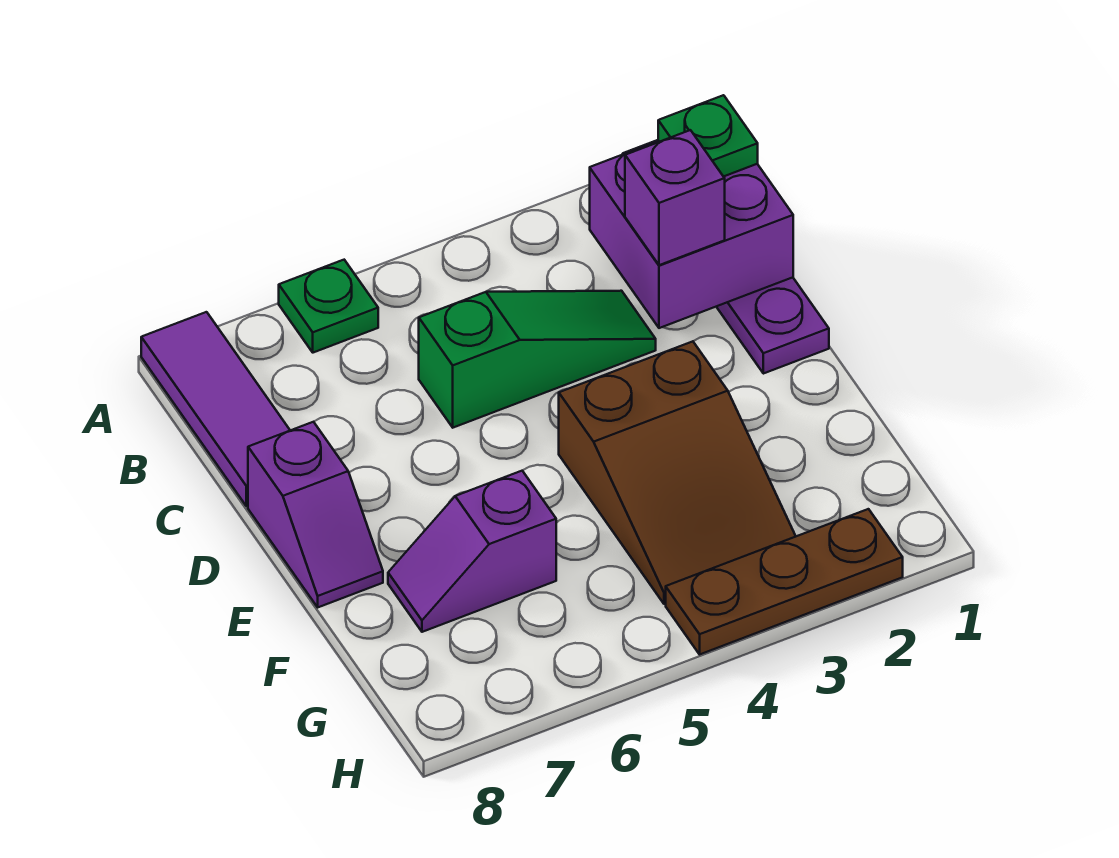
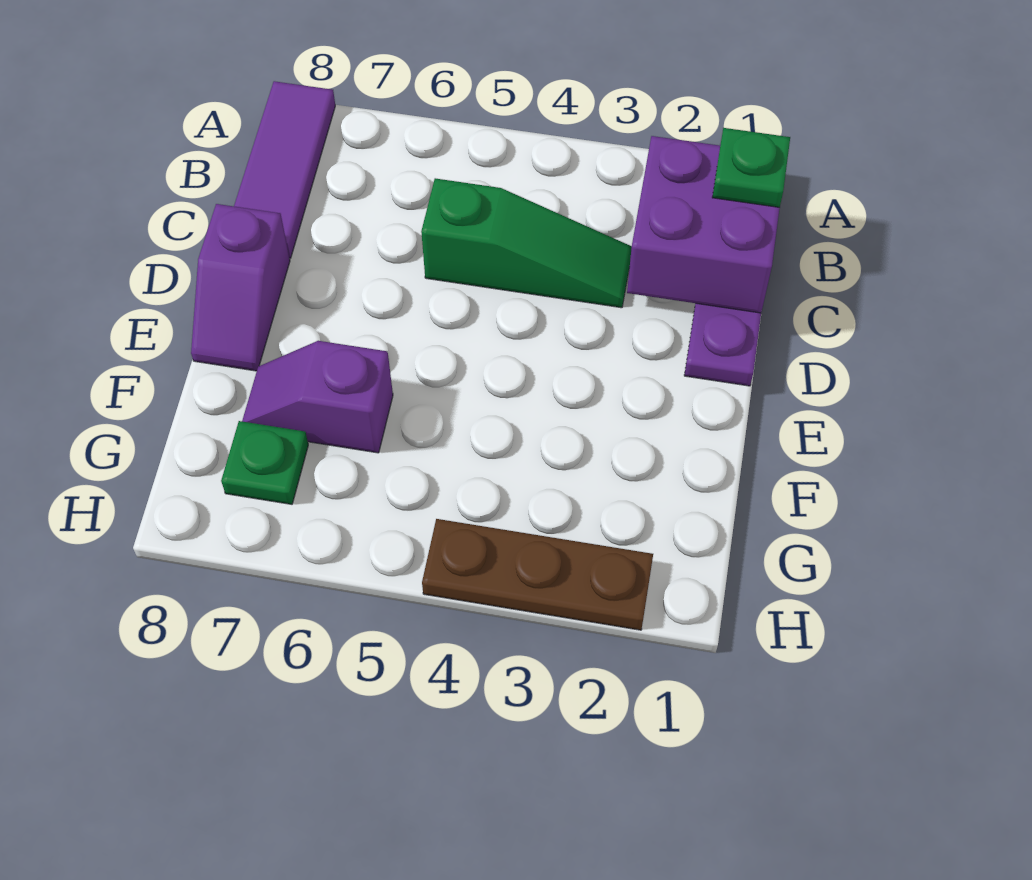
green 1x1 plate [279,260,378,353] -> green 1x1 plate moved to [221,421,308,504]
purple 1x1 brick [625,130,725,265] -> none
brown 2x3 slope [559,341,796,604] -> none

